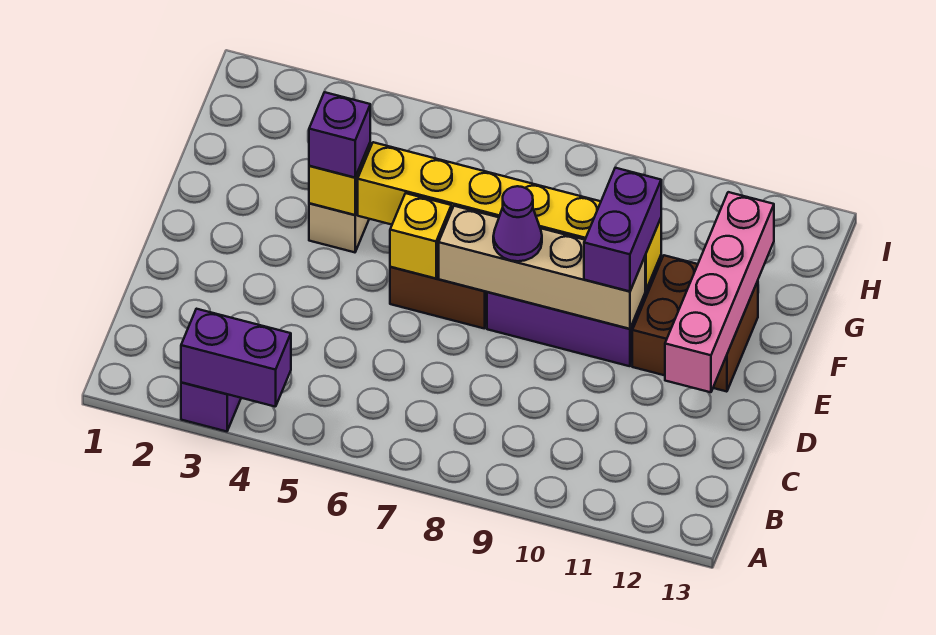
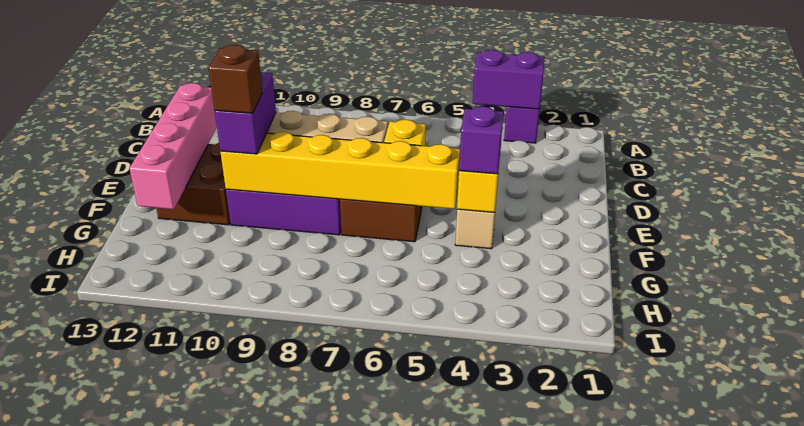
purple 1x1 cone [493,186,542,261] -> none
none -> brown 1x1 brick [208,45,262,113]

